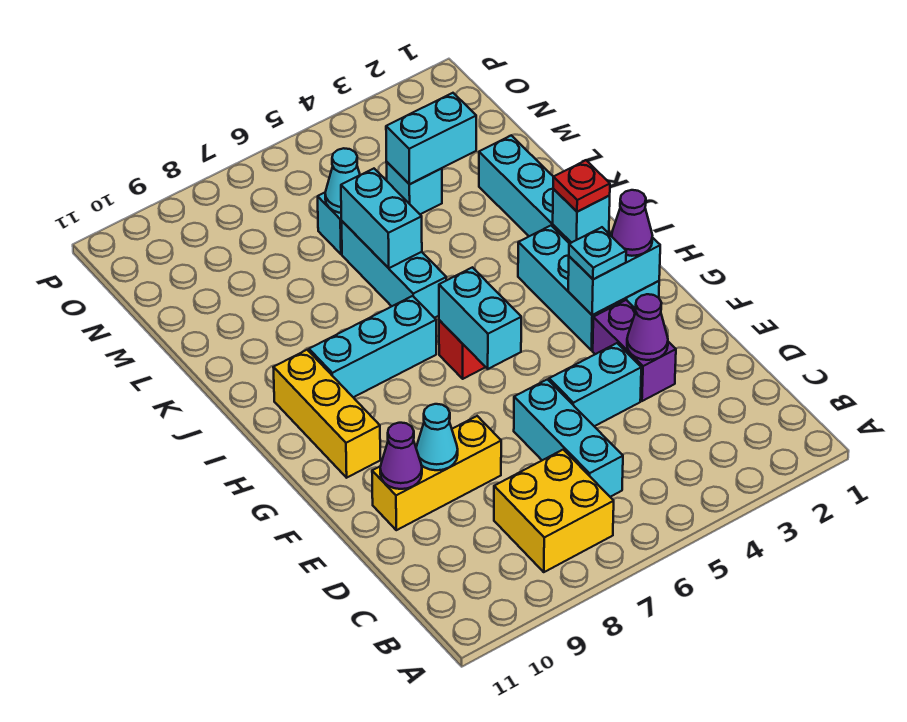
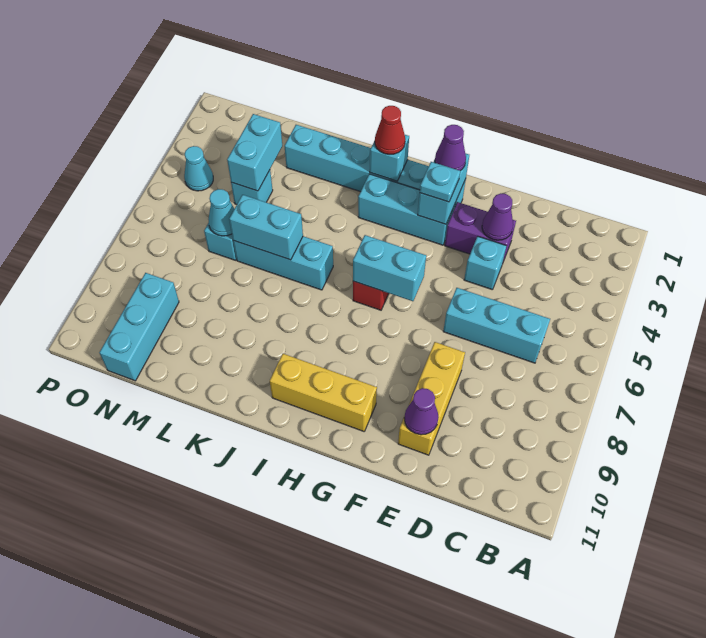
yellow 2x2 brick [494,450,614,572] -> none
cyan 1x2 brick [549,343,641,426] -> cyan 1x1 brick [464,236,506,290]
cyan 1x1 cone [416,404,458,470] -> cyan 1x1 cone moved to [184,146,213,191]
red 1x1 plate [553,160,610,212] -> red 1x1 cone [375,106,405,154]
cyan 1x3 brick [309,296,436,397] -> cyan 1x3 brick moved to [99,273,179,381]

